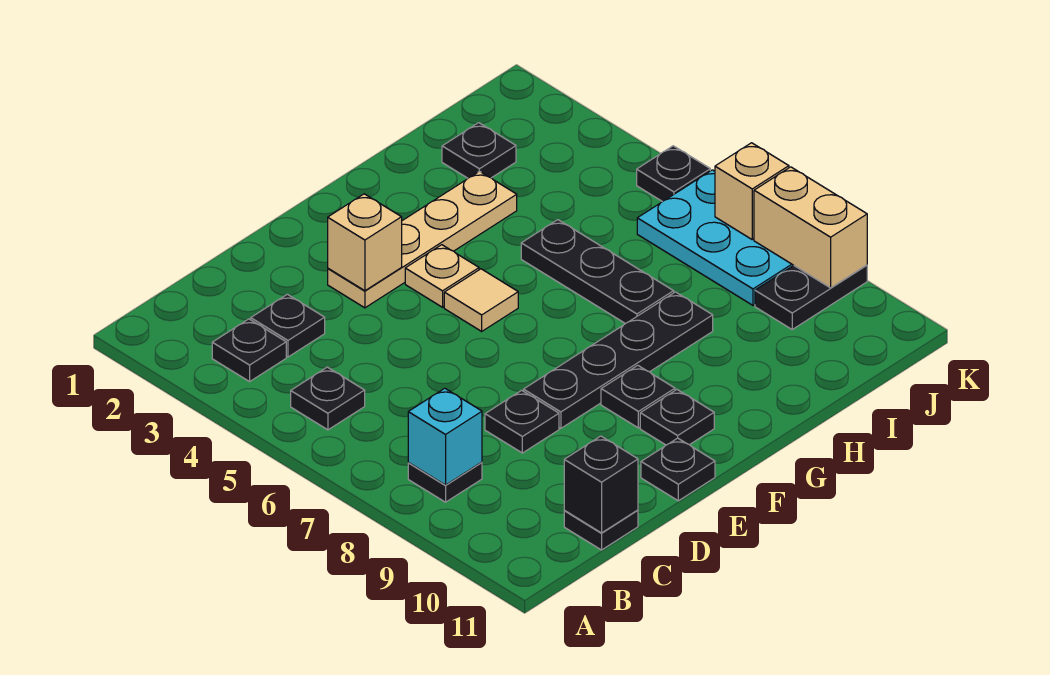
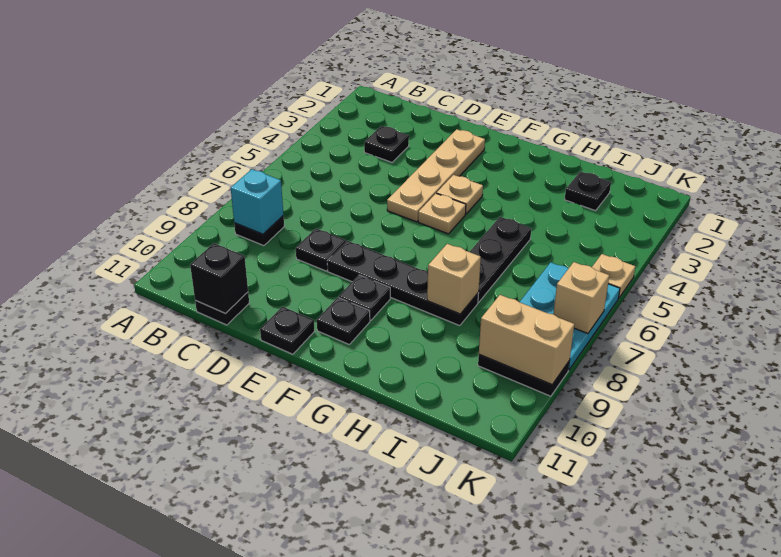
black 1x1 plate [212,319,286,382] -> none
black 1x1 plate [291,367,365,430] -> none
tan 1x4 plate [328,171,517,308] -> tan 1x4 plate turned to [387,129,485,222]
tan 1x1 brick [328,194,402,291] -> tan 1x1 brick moved to [427,244,481,314]
tan 1x1 tile [444,269,518,331] -> tan 1x1 plate [418,193,466,234]
black 1x1 plate [637,146,710,202] -> tan 1x1 plate [592,254,635,298]
tan 1x2 brick [754,167,867,288] -> tan 1x2 brick turned to [479,295,574,385]

